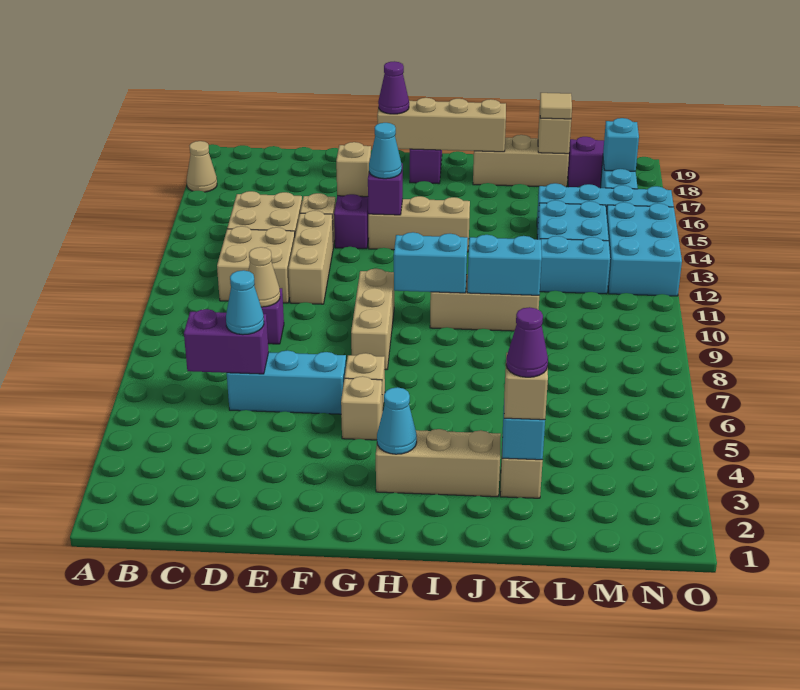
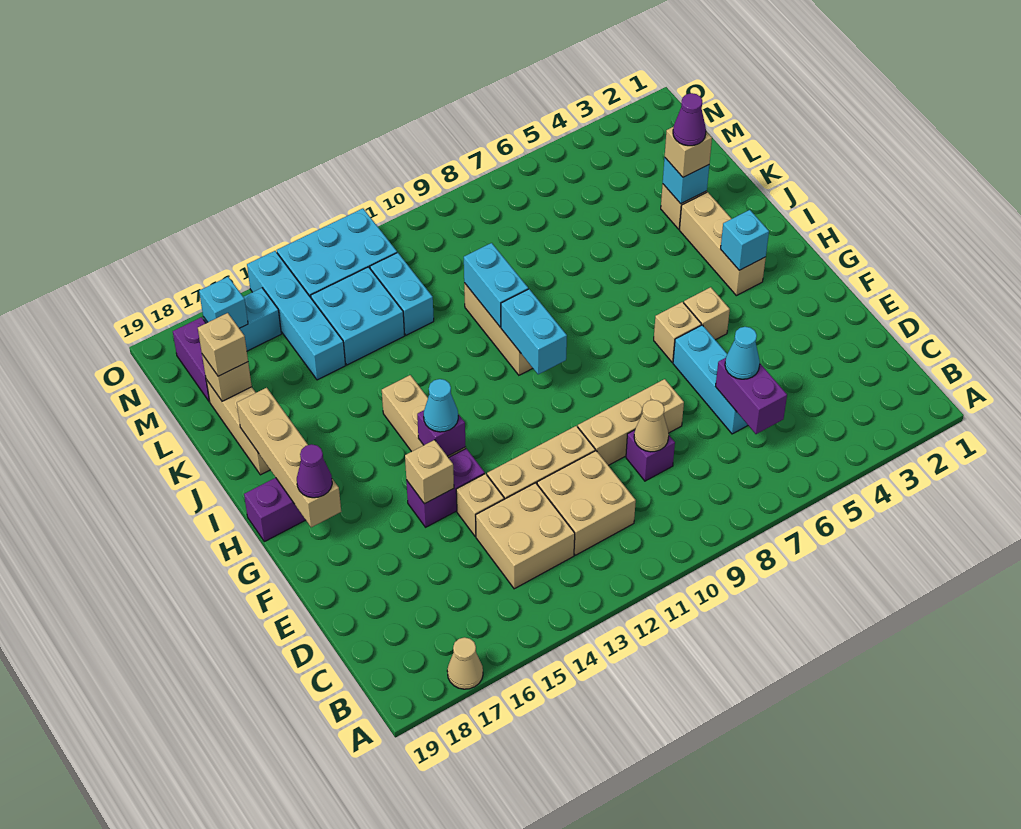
tan 1x3 brick [351,268,394,370] -> tan 1x3 brick moved to [578,379,684,465]
cyan 1x1 cone [377,387,417,454] -> cyan 1x1 brick [721,210,769,270]
tan 1x1 tile [540,93,572,119] -> tan 1x1 brick [198,313,248,376]

